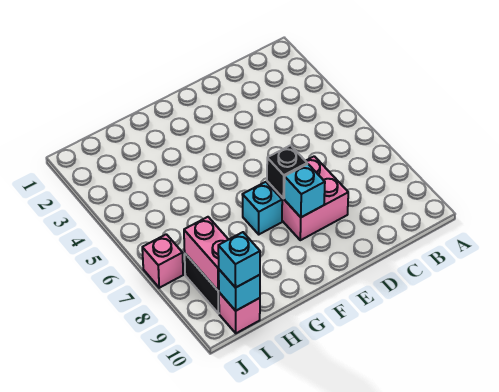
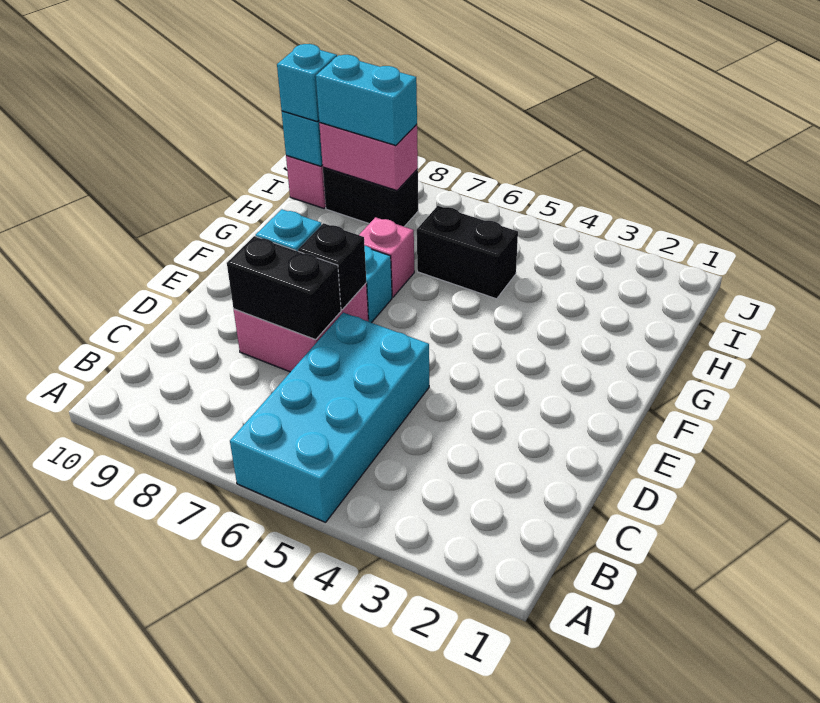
none -> cyan 2x4 brick [230,313,429,522]
none -> black 1x2 brick [227,236,341,340]
none -> black 1x2 brick [417,206,518,299]
none -> cyan 1x2 brick [316,55,417,146]
pink 1x1 brick [142,234,183,288] -> pink 1x1 brick moved to [359,217,414,297]

